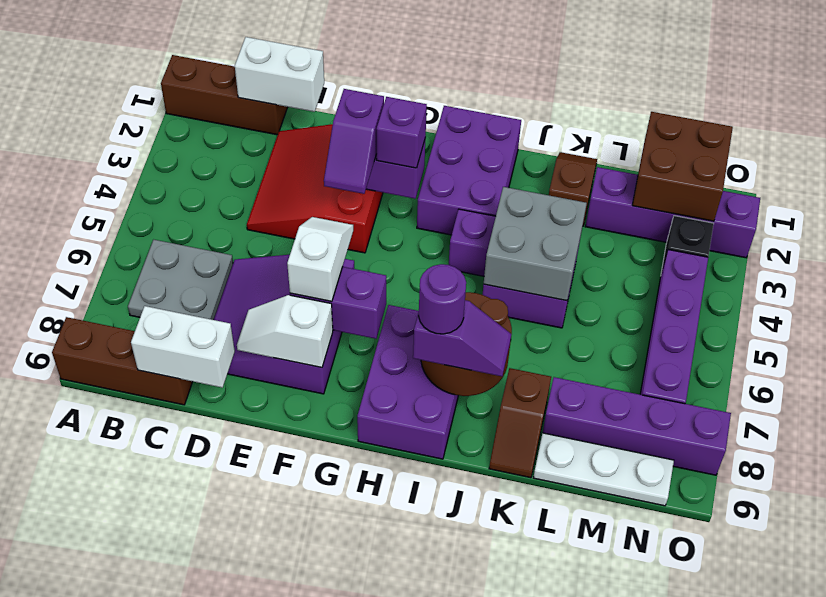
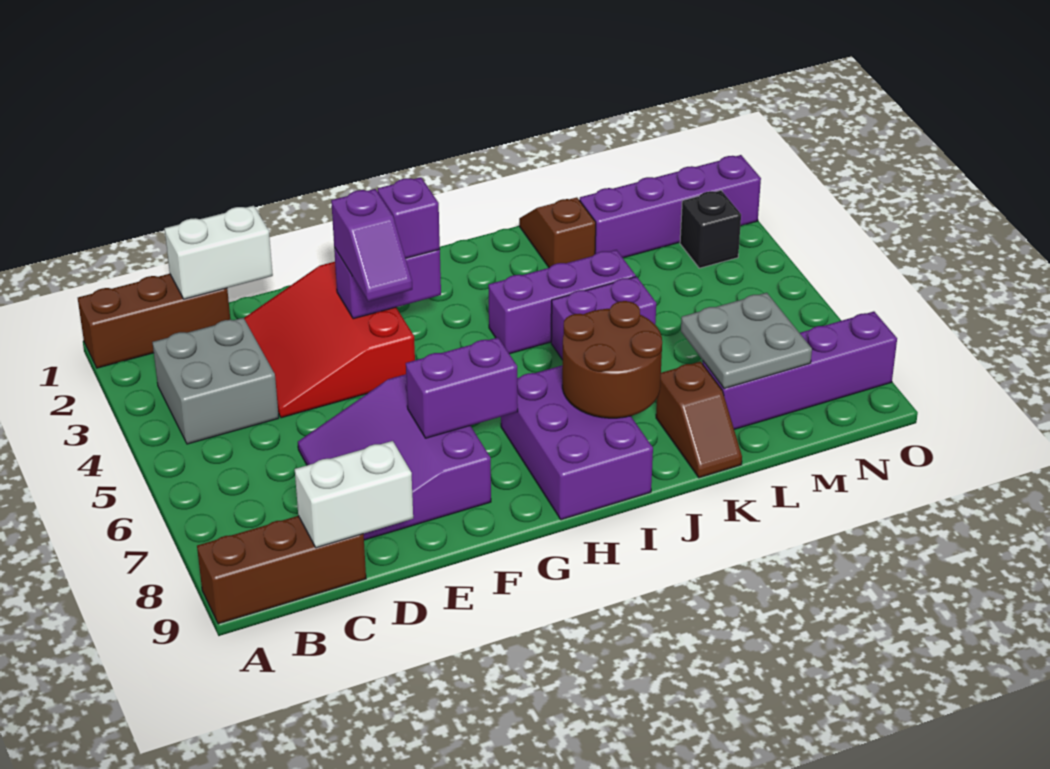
grey 2x2 plate [128,240,233,320] -> grey 2x2 plate moved to [681,293,812,389]
white 1x2 slope [237,295,333,367] -> none
white 1x2 slope [287,217,353,301] -> none
purple 2x3 brick [417,106,521,235] -> none
purple 1x2 slope [413,300,512,376] -> none
purple 1x1 round brick [419,264,466,334] -> none
grey 2x2 brick [484,187,587,301] -> grey 2x2 brick moved to [153,318,279,444]
white 1x3 plate [533,433,674,506] -> none
brown 2x2 brick [632,112,733,221] -> none
purple 1x4 brick [640,250,708,404] -> none

